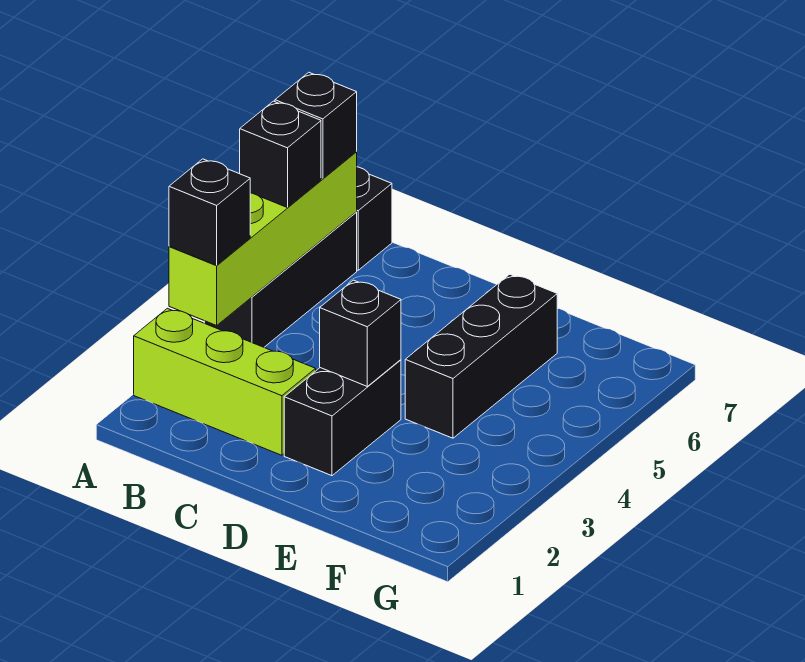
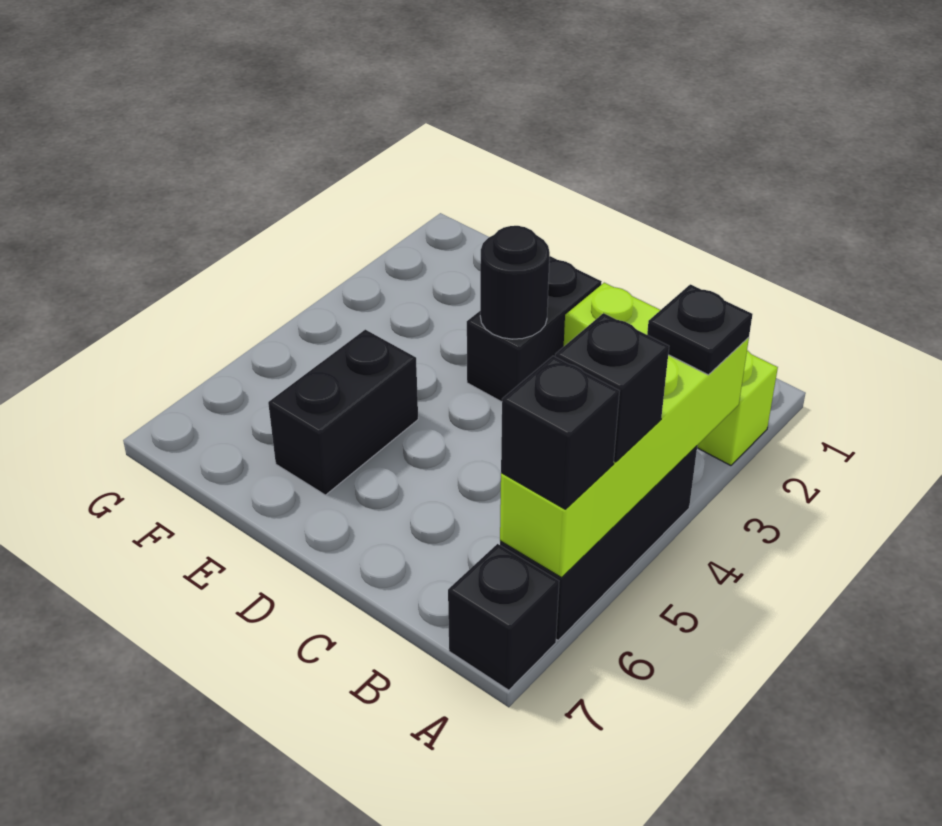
black 1x1 brick [169,159,250,265] -> black 1x1 plate [647,284,753,375]
black 1x1 brick [320,280,401,386] -> black 1x1 round brick [480,226,550,339]
black 1x3 brick [405,274,557,438] -> black 1x2 brick [268,330,418,495]

